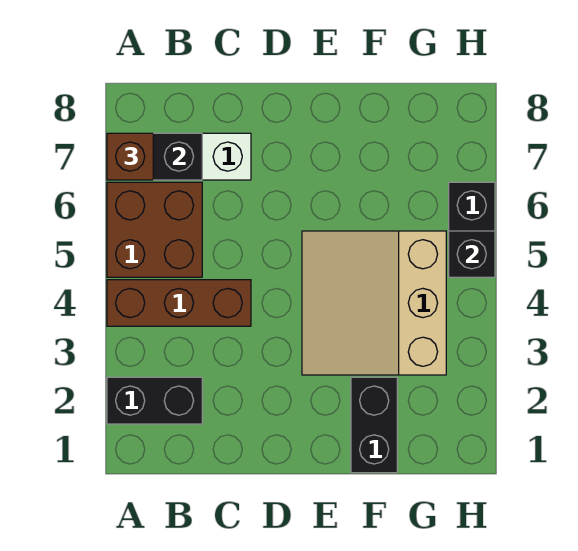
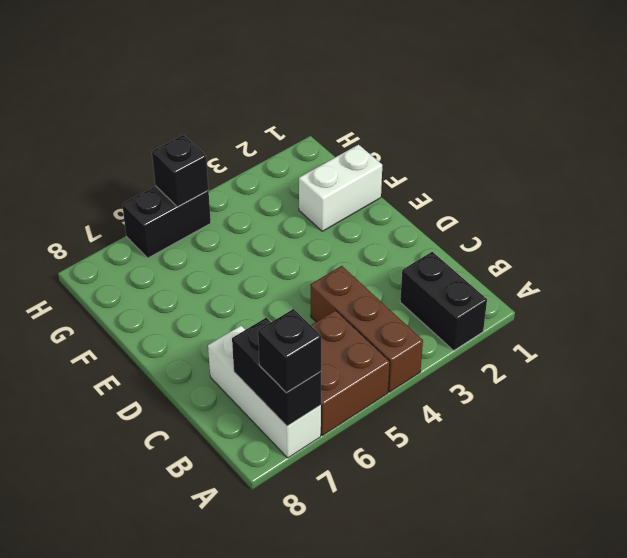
brown 1x1 brick [107,133,153,180] -> black 1x1 brick [258,309,321,393]
tan 3x3 slope [302,231,446,375] -> none
black 1x2 brick [351,377,397,473] -> white 1x2 brick [299,145,382,231]

